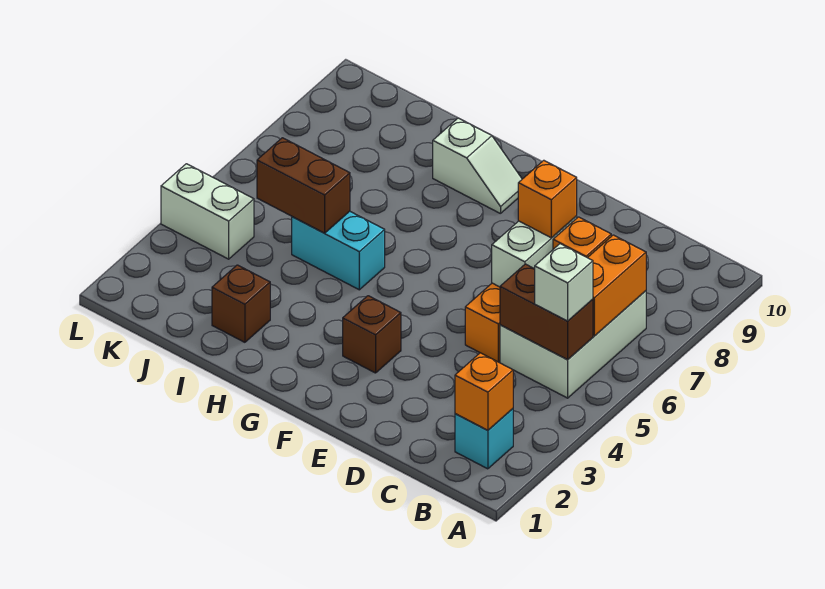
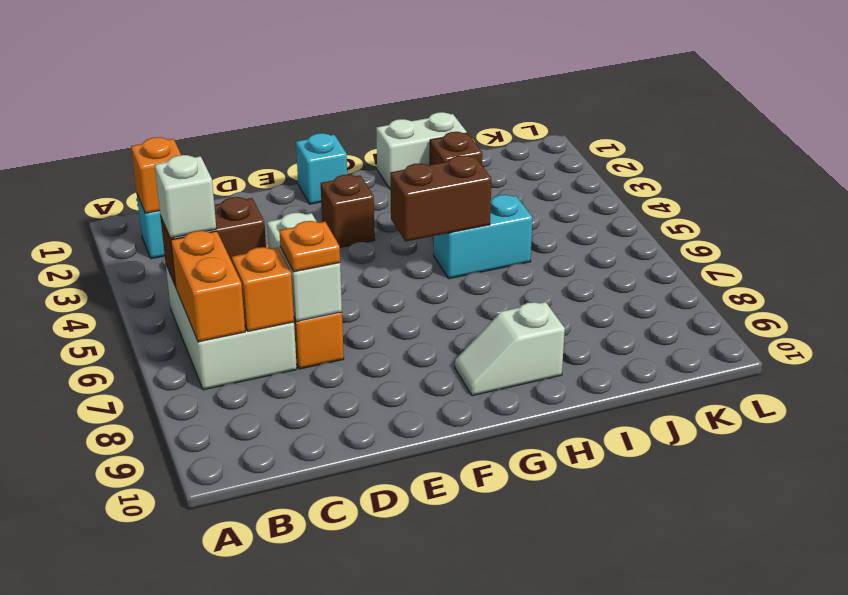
orange 1x1 brick [518,160,577,238] -> orange 1x1 plate [279,221,340,272]
none -> cyan 1x1 brick [296,133,347,204]
brown 1x2 brick [257,138,350,233] -> brown 1x2 brick moved to [390,155,491,242]
white 1x2 brick [161,164,254,259] -> white 1x2 brick moved to [376,112,467,189]

